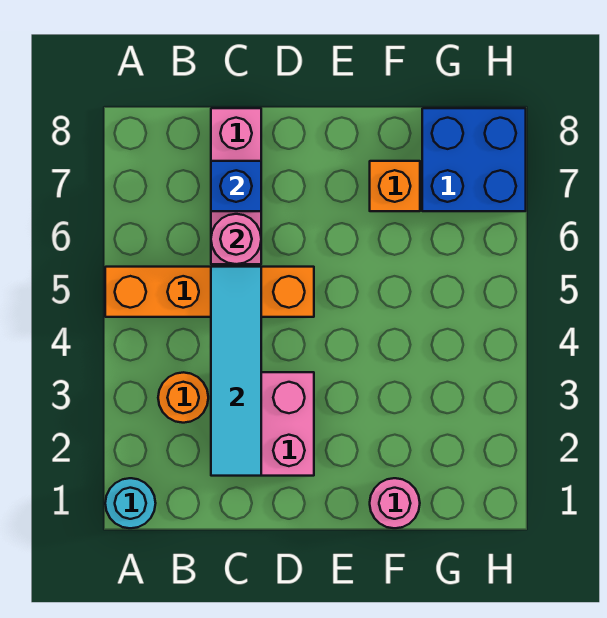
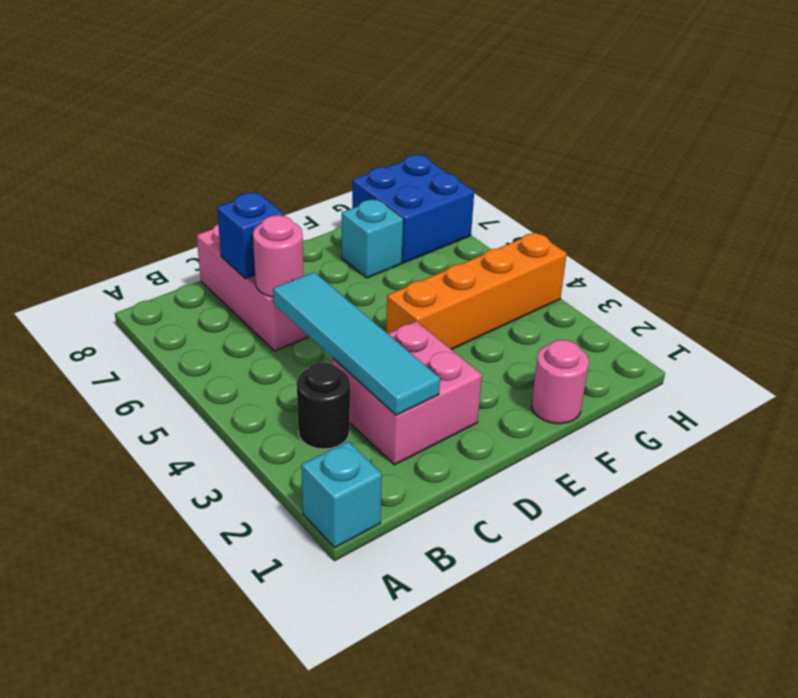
cyan 1x1 round brick [105,478,156,528] -> cyan 1x1 brick [301,442,382,548]
orange 1x4 brick [105,267,314,317] -> orange 1x4 brick moved to [386,233,567,350]
orange 1x1 round brick [158,372,208,423] -> black 1x1 round brick [297,363,350,449]
orange 1x1 brick [370,161,420,211] -> cyan 1x1 brick [342,199,403,278]

